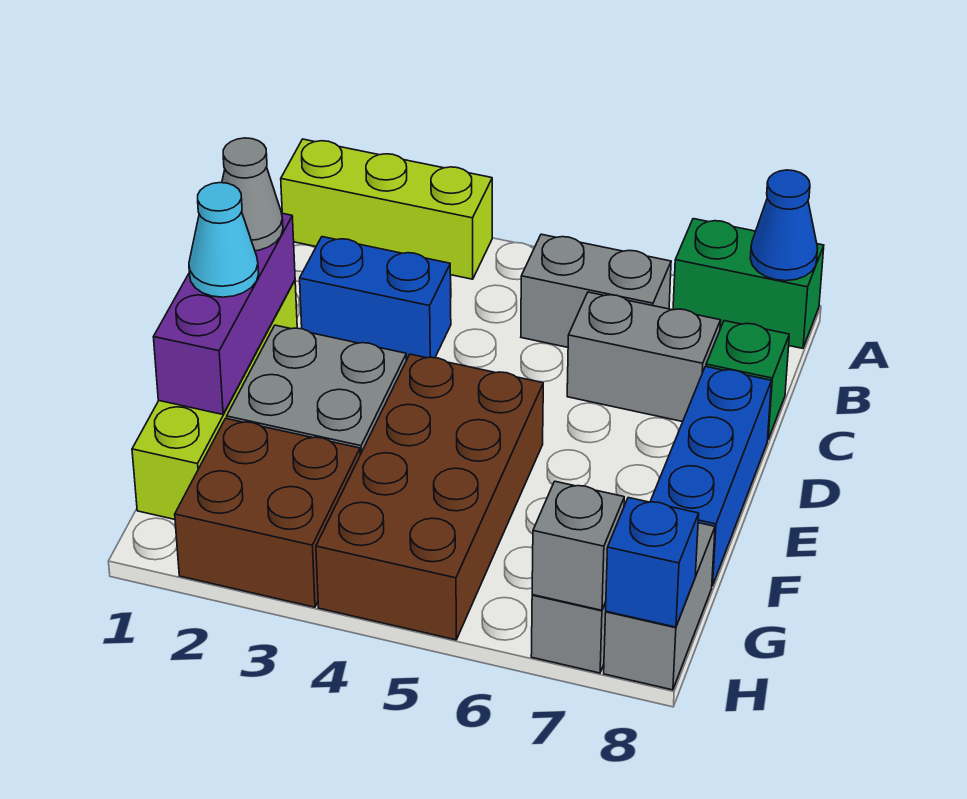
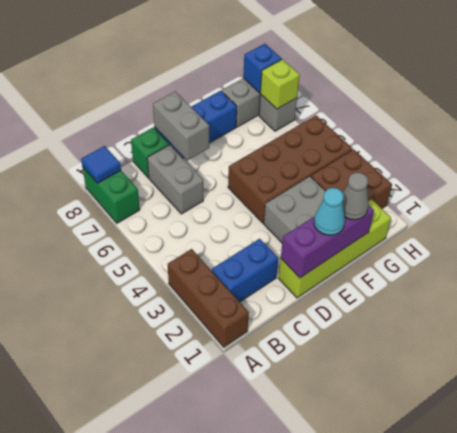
lime 1x3 brick [281,139,492,279] -> brown 1x3 brick [168,249,249,347]
blue 1x1 cone [750,170,818,281] -> blue 1x1 tile [81,146,121,183]
grey 1x2 brick [521,234,671,347] -> grey 1x2 brick moved to [153,91,209,160]
blue 1x2 brick [300,237,451,360] -> blue 1x2 brick turned to [212,239,278,302]
grey 1x1 cone [222,138,283,251] -> grey 1x1 cone moved to [343,172,369,220]
grey 1x1 brick [532,481,624,610] -> lime 1x1 brick [260,59,300,109]

